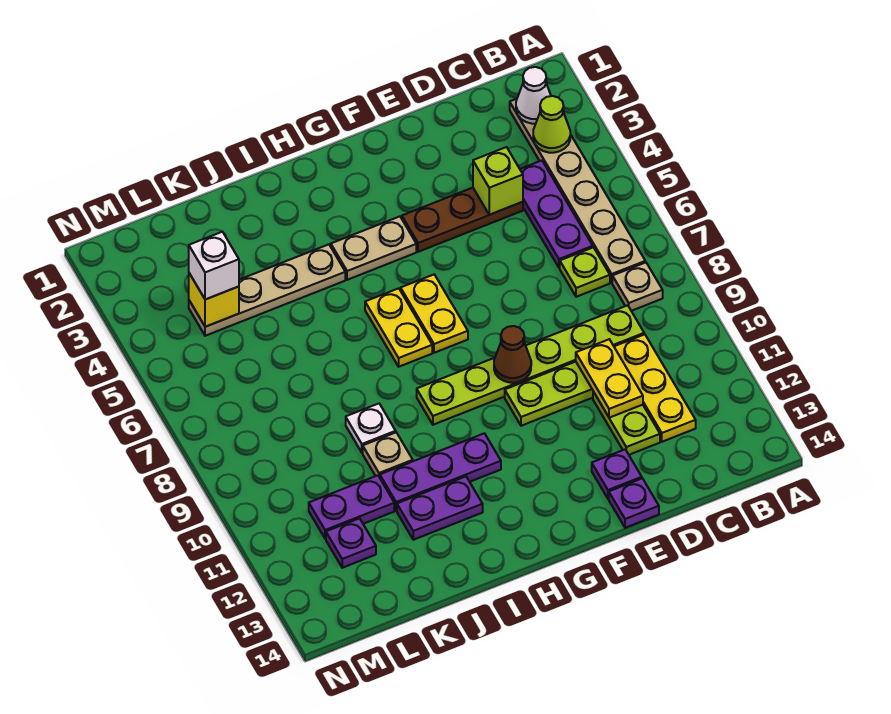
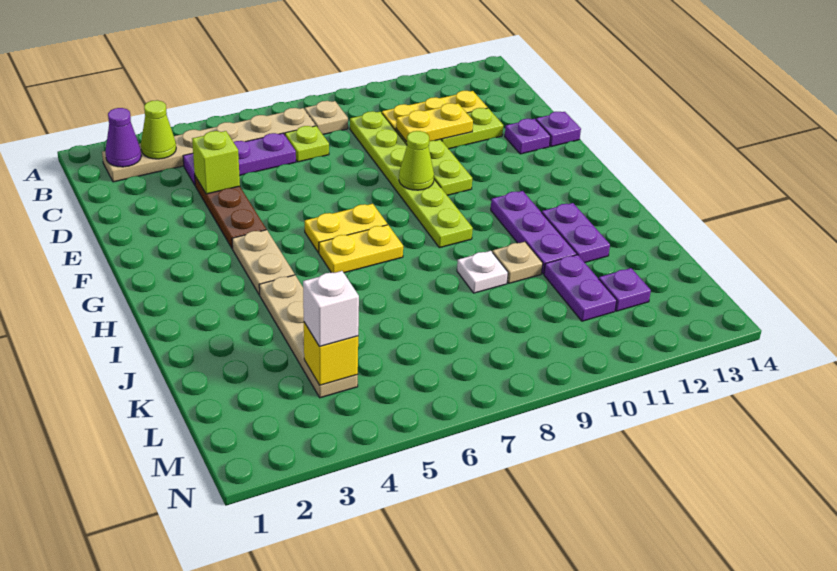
white 1x1 cone [516,67,551,124] -> purple 1x1 cone [105,108,141,167]
brown 1x1 cone [494,326,531,383] -> lime 1x1 cone [399,131,434,190]

